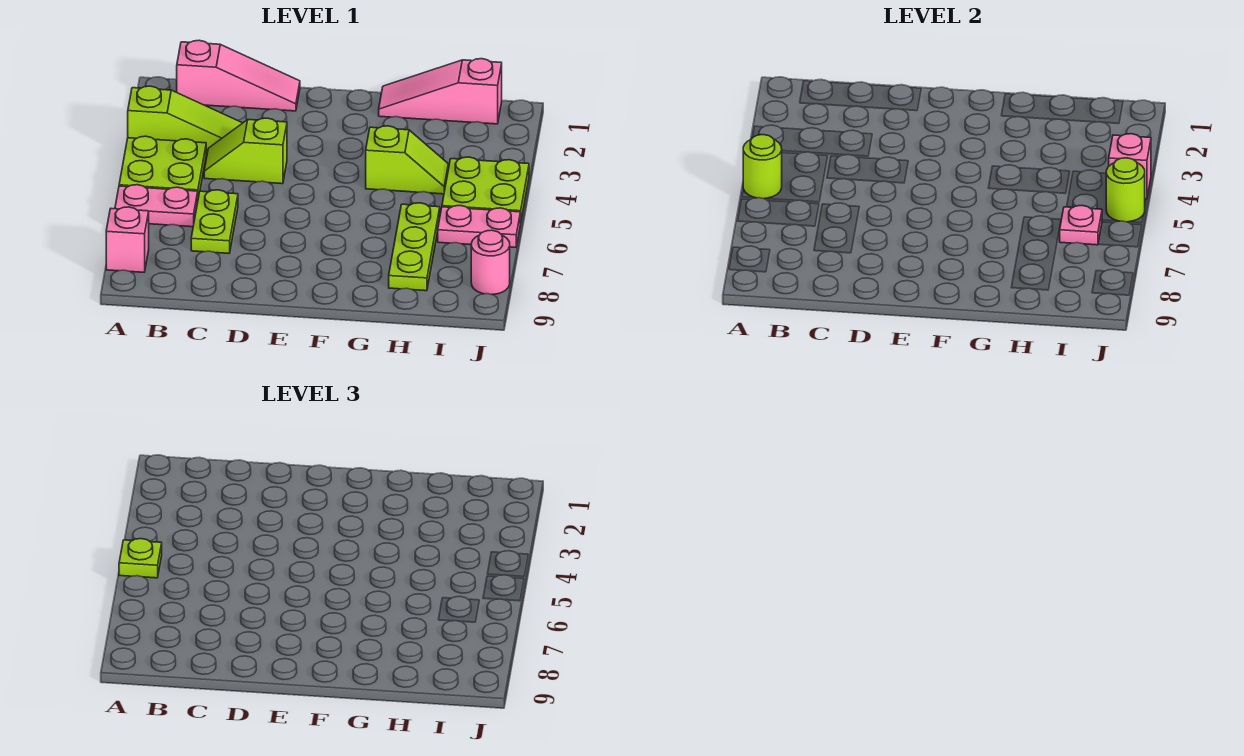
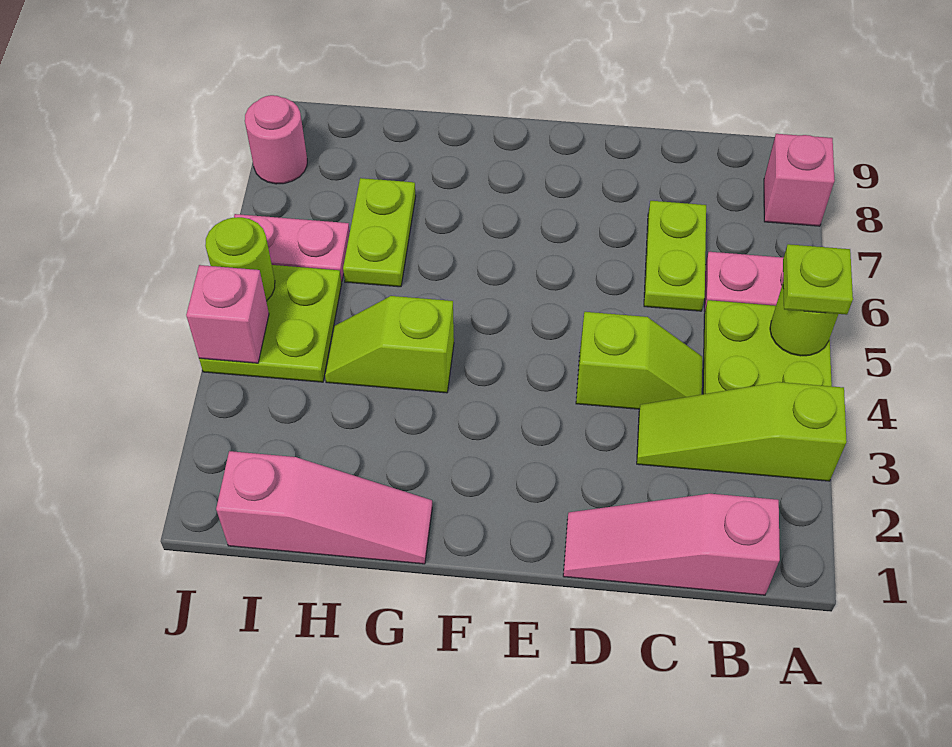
lime 1x3 plate [389,203,440,291] -> lime 1x2 plate [343,178,416,287]
pink 1x1 plate [1060,206,1102,245] -> none

